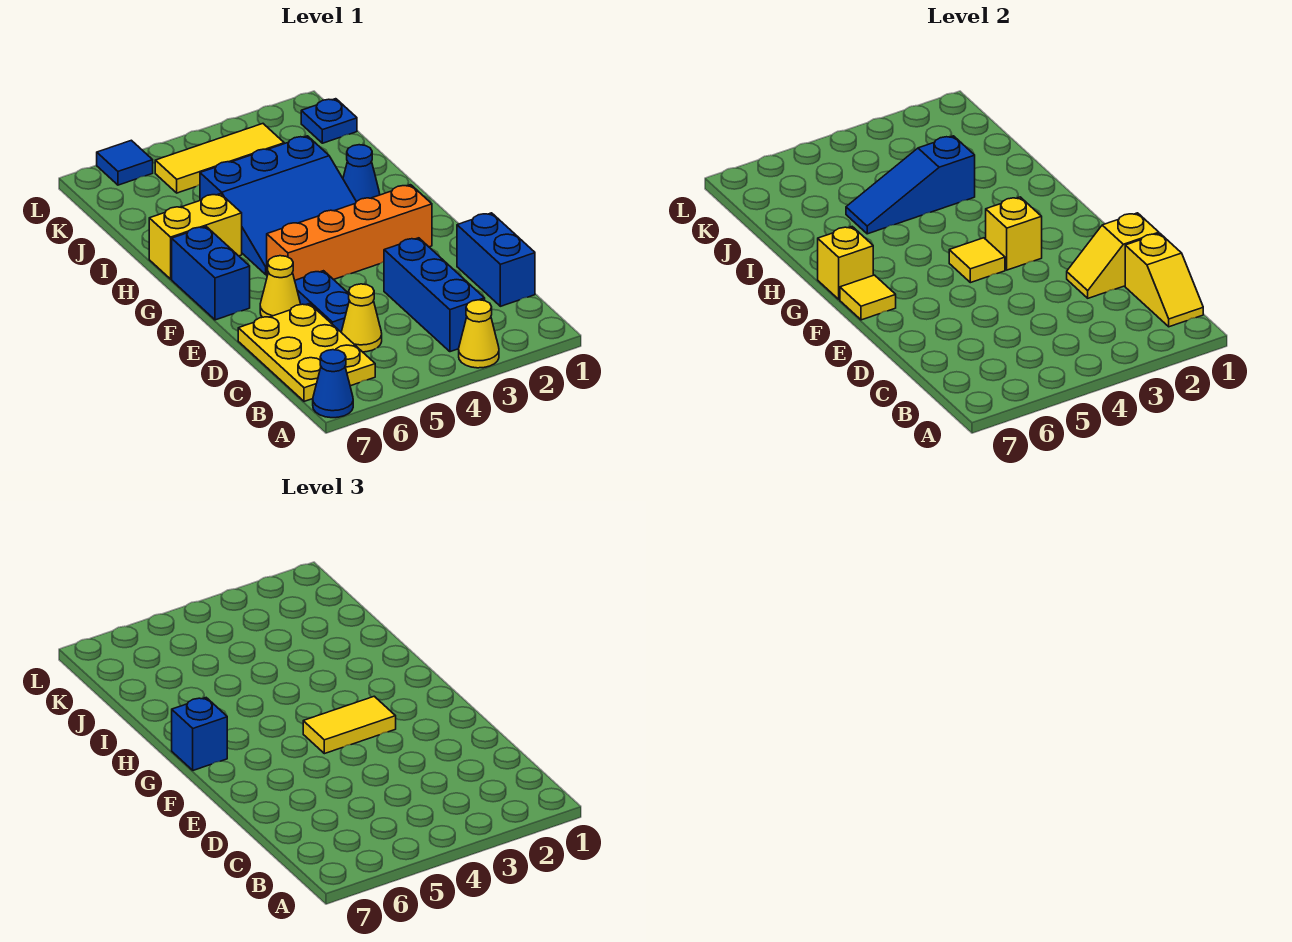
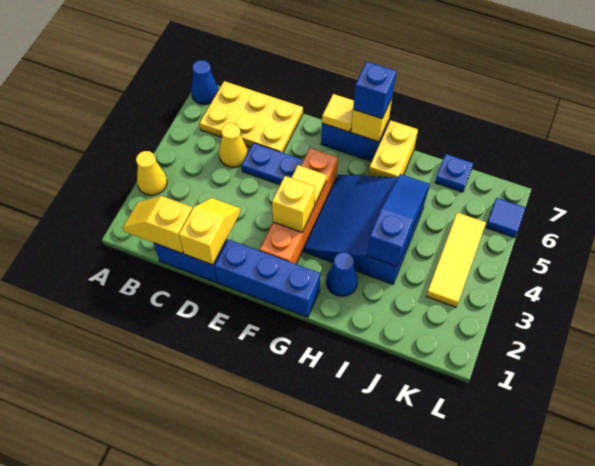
blue 1x3 brick [384,238,485,352] -> blue 1x3 brick moved to [215,240,320,317]
yellow 1x1 cone [260,256,301,317] -> none
yellow 1x2 tile [303,696,396,754] -> none
blue 1x1 plate [301,99,357,143] -> blue 1x1 plate moved to [435,154,473,192]

